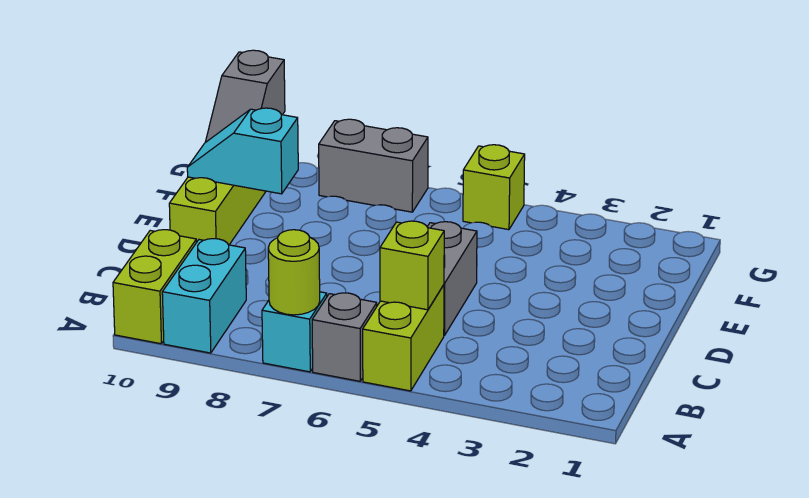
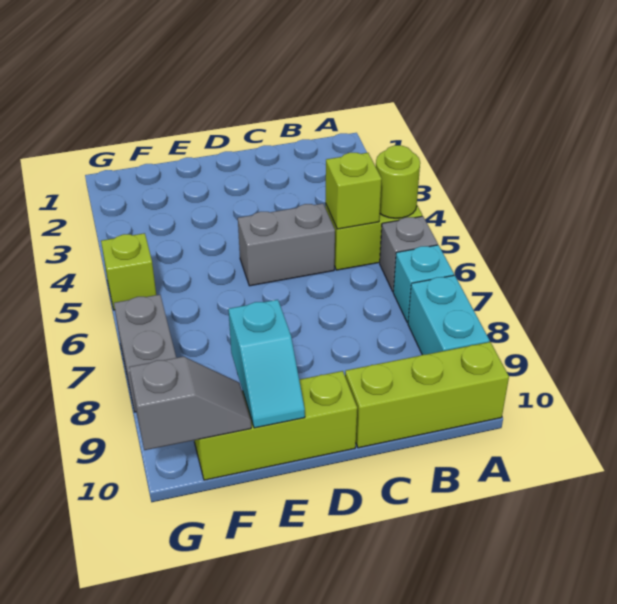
lime 1x1 round brick [268,230,320,315] -> lime 1x1 round brick moved to [376,145,420,218]
cyan 1x2 brick [162,239,246,353] -> cyan 1x2 brick turned to [408,275,490,355]
lime 1x2 brick [113,230,197,344] -> lime 1x3 brick [345,342,509,448]

